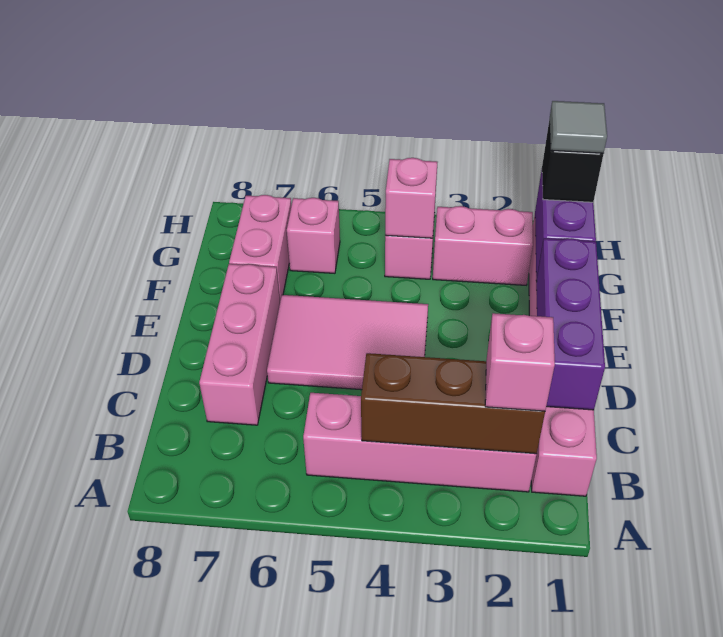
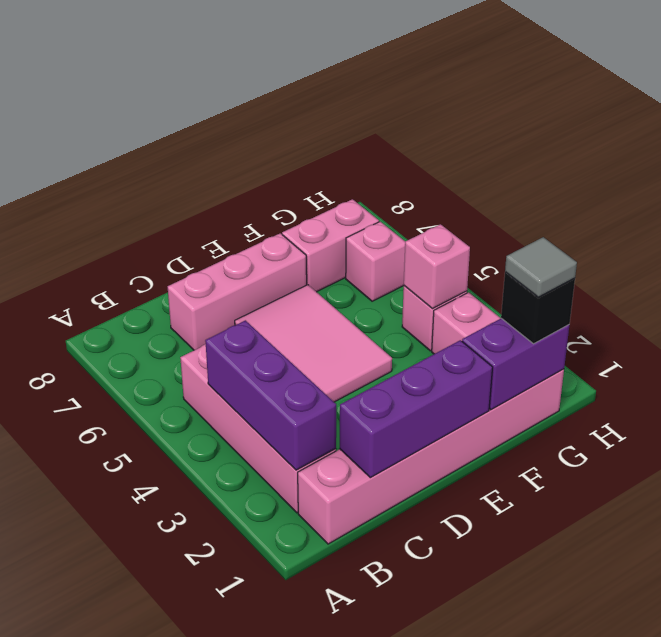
brown 1x3 brick [361,353,545,454] -> purple 1x3 brick [205,320,336,470]
pink 1x1 brick [485,313,555,411] -> none

